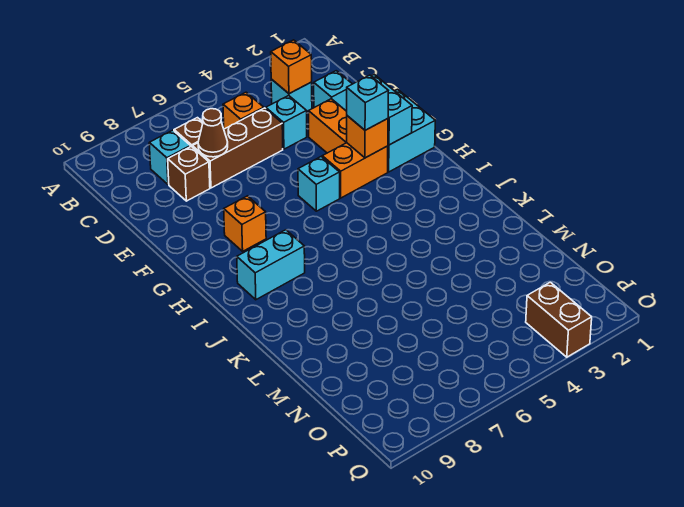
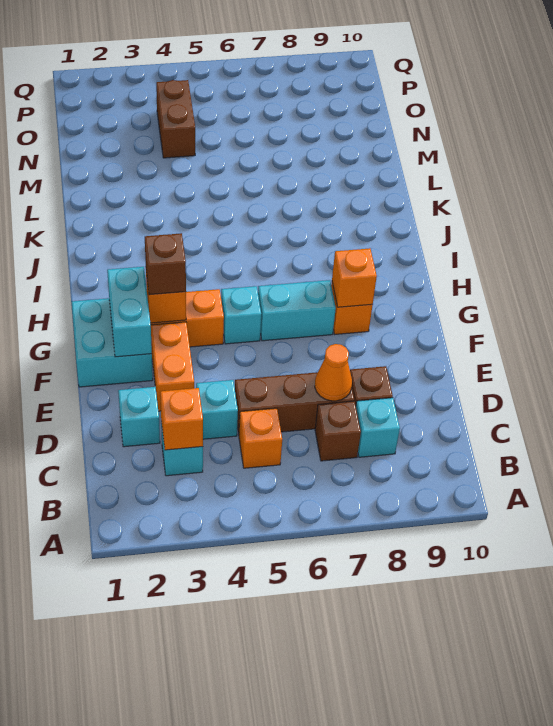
brown 1x1 cone [198,109,228,157] -> orange 1x1 cone [315,344,352,401]
cyan 1x1 brick [347,75,388,130] -> brown 1x1 brick [145,233,186,295]
none -> orange 1x1 brick [332,248,377,307]
cyan 1x2 brick [237,230,305,300] -> cyan 1x2 brick moved to [258,280,336,341]
brown 1x2 brick [526,282,592,357] -> brown 1x2 brick moved to [156,80,195,158]

